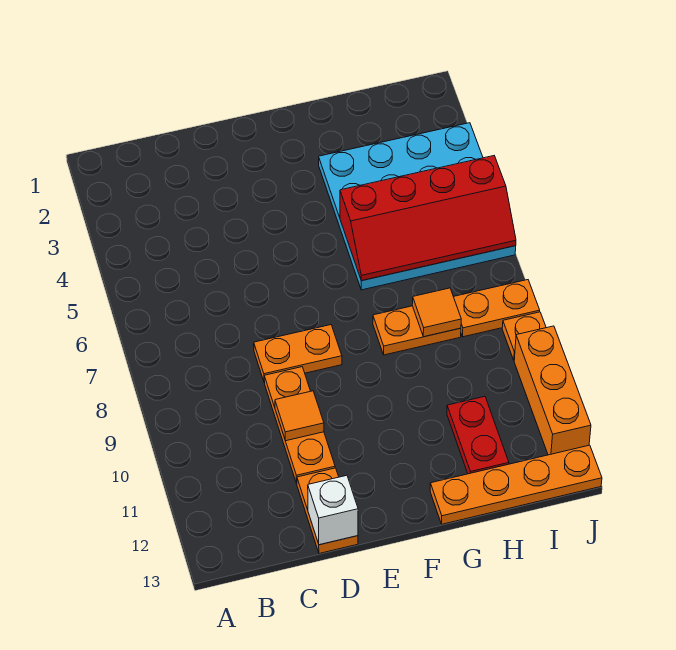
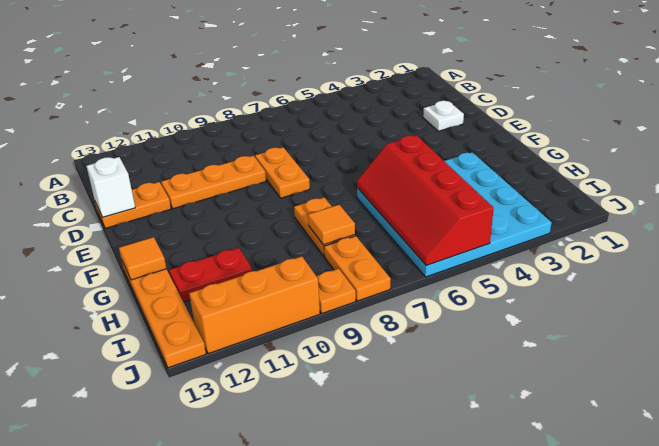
none -> white 1x1 plate [423,101,464,131]
orange 1x1 tile [275,391,324,441] -> orange 1x1 tile moved to [119,237,166,280]

